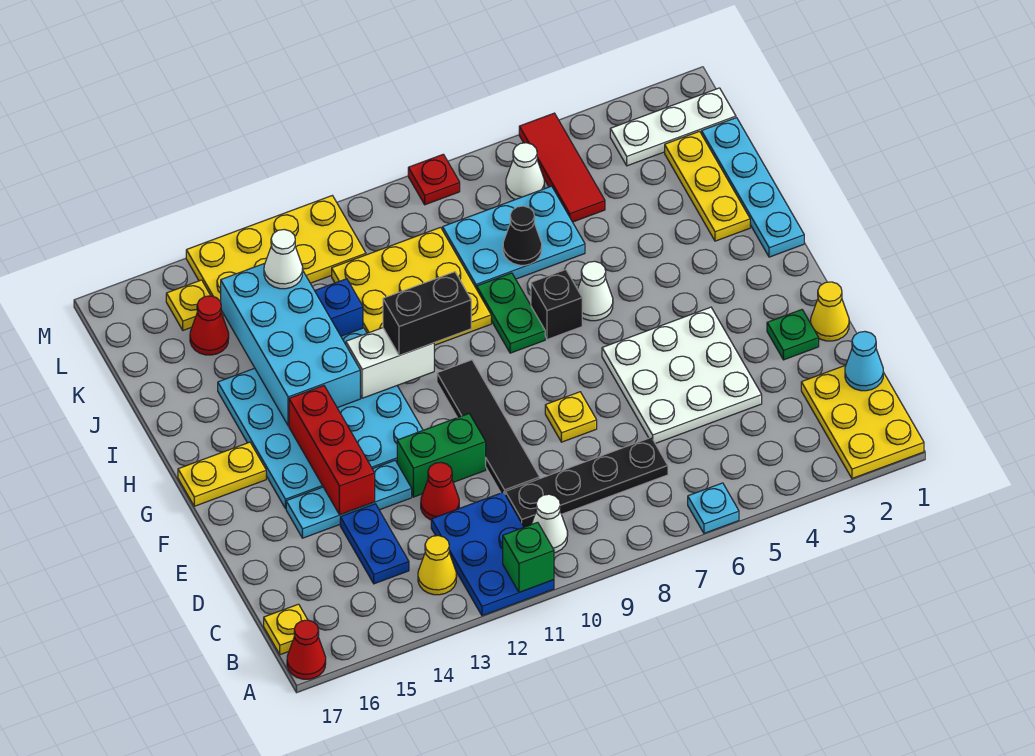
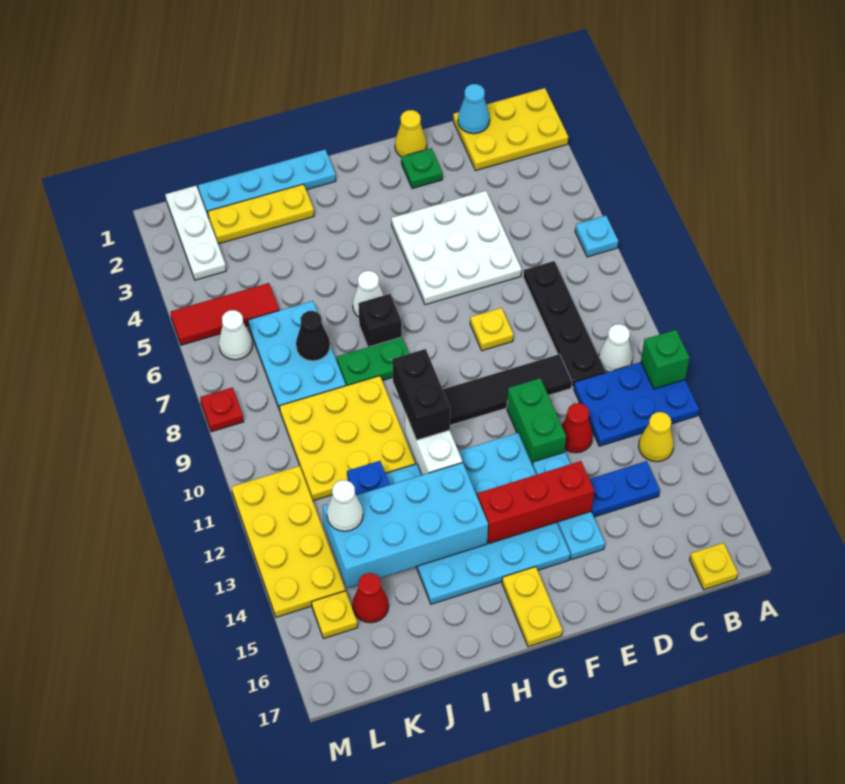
red 1x1 cone [287,620,326,679] -> none

